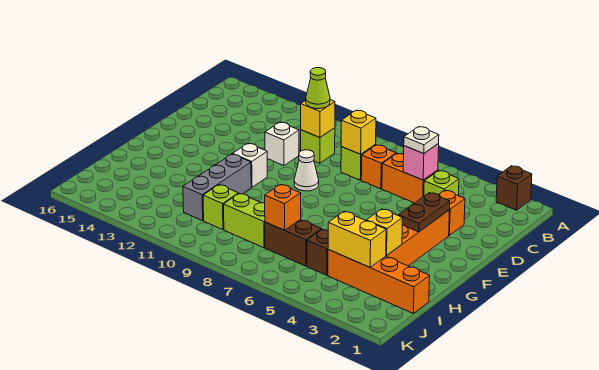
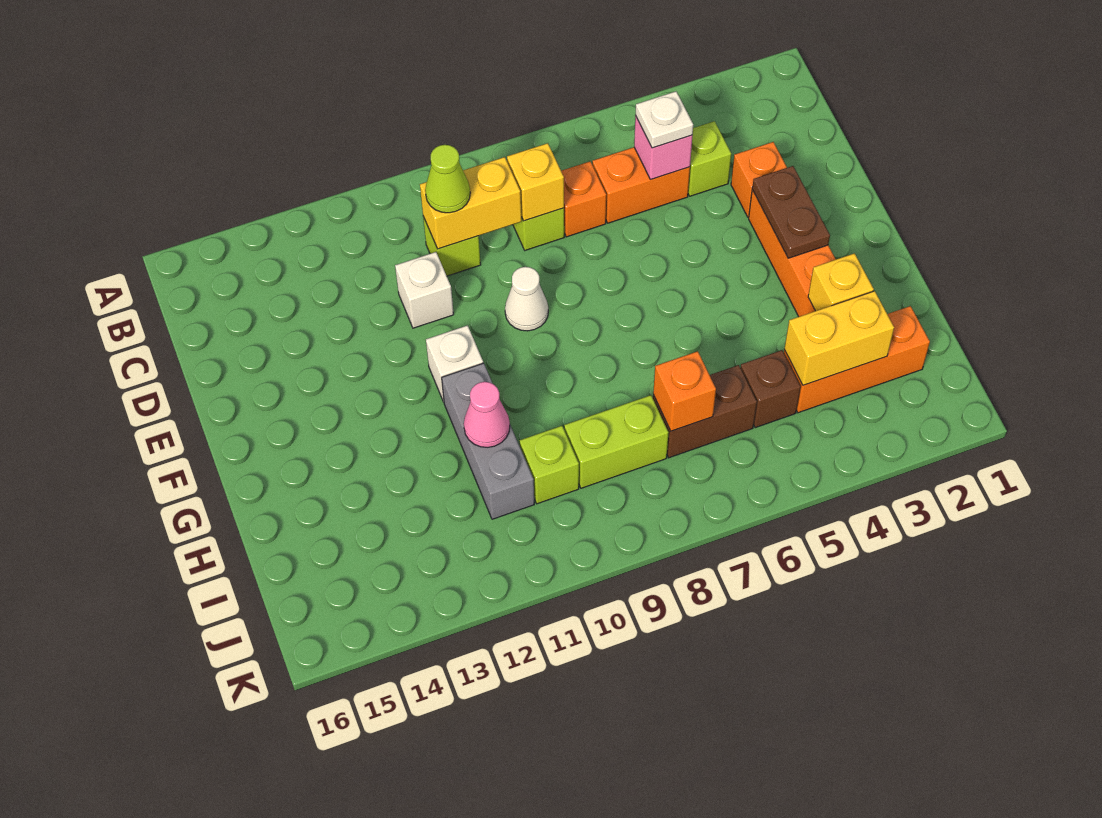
brown 1x1 brick [496,166,532,210] -> none
yellow 1x1 brick [301,100,335,137] -> yellow 1x2 brick [420,157,521,249]
none -> pink 1x1 cone [464,382,510,447]
orange 1x4 brick [328,250,430,313] -> orange 1x3 brick [784,306,930,413]

